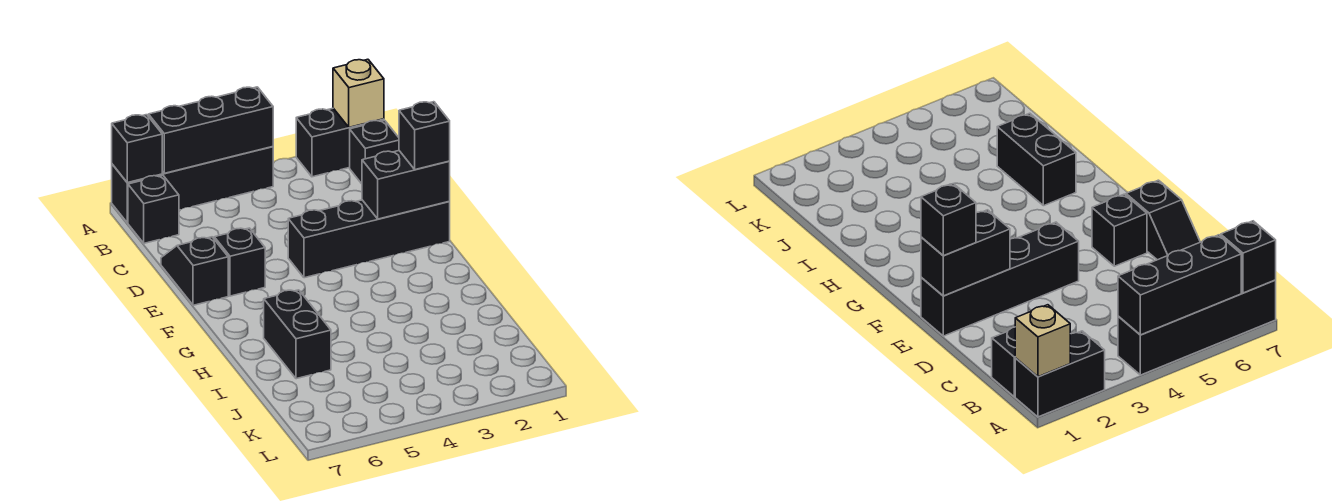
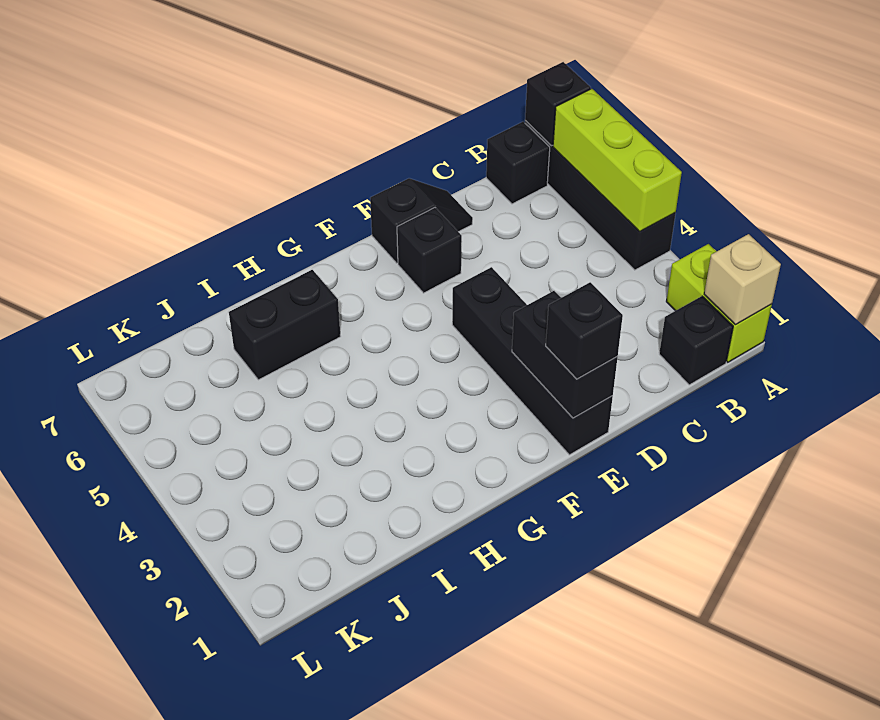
black 1x2 brick [296,108,384,177] -> lime 1x2 brick [666,244,772,362]
black 1x3 brick [148,87,273,173] -> lime 1x3 brick [553,89,682,232]

